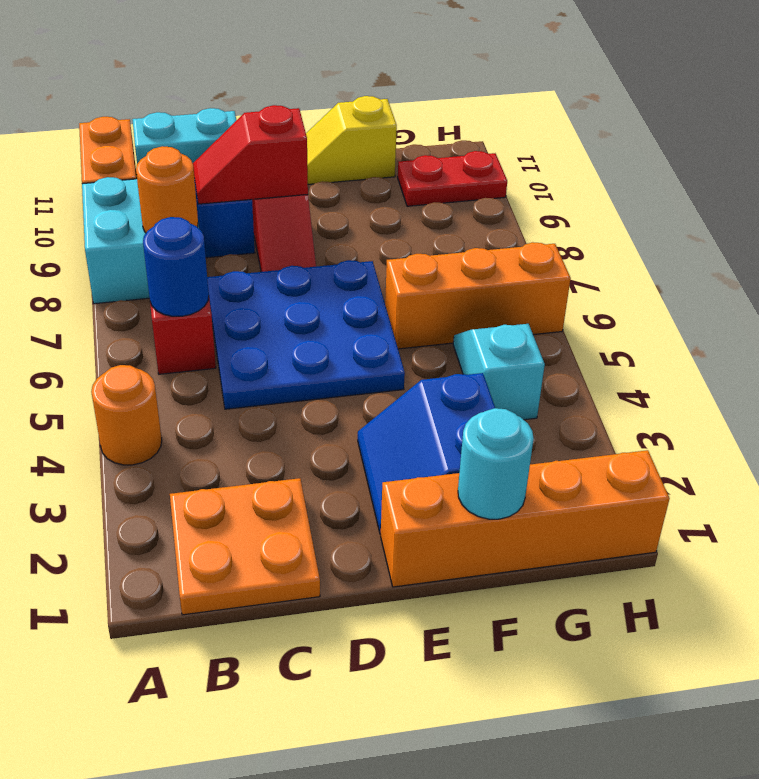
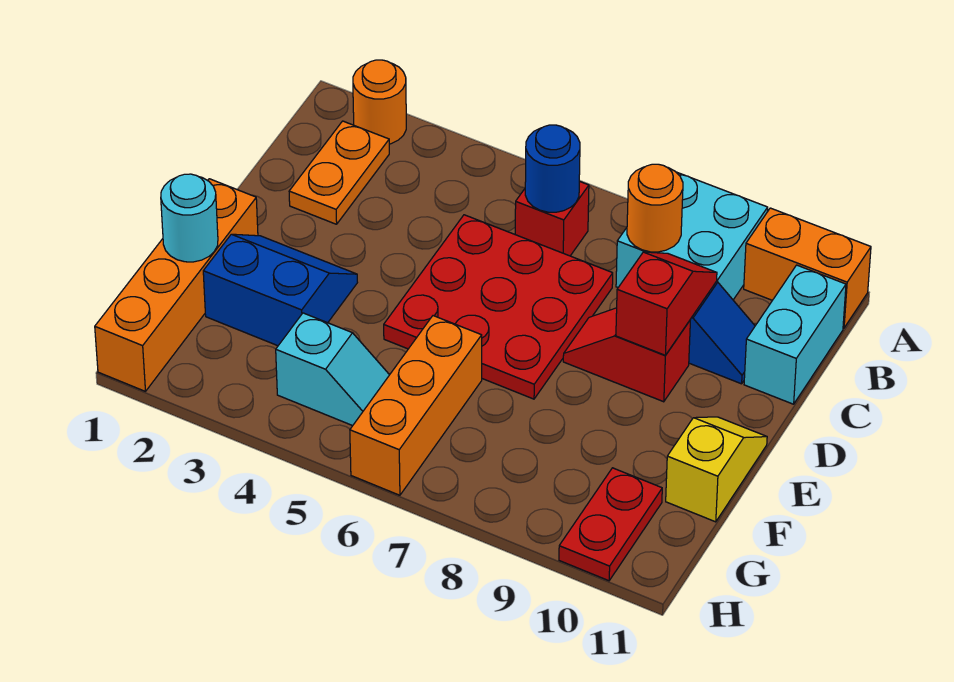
orange 1x1 round brick [91,365,162,465] -> orange 1x1 round brick moved to [353,60,406,144]
orange 2x2 plate [170,478,320,615] -> orange 1x2 plate [289,121,389,224]
blue 3x3 plate [207,260,405,409] -> red 3x3 plate [384,215,613,399]

